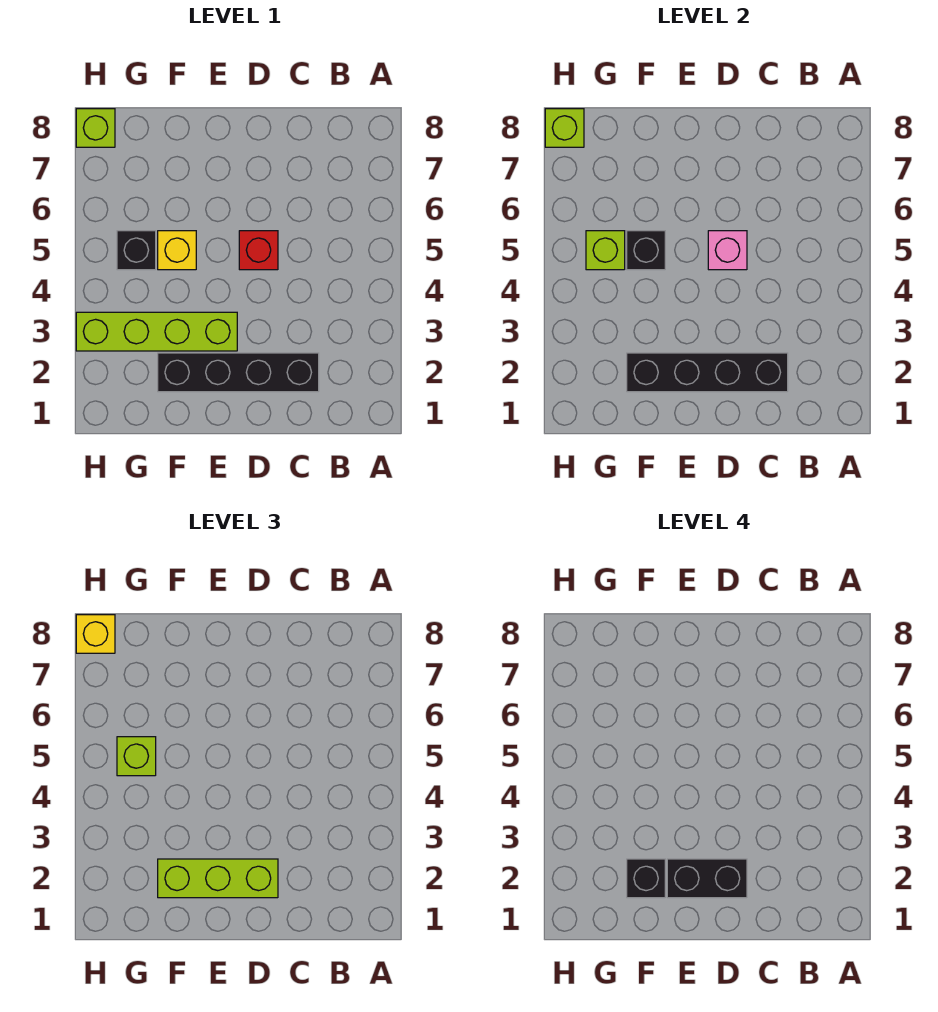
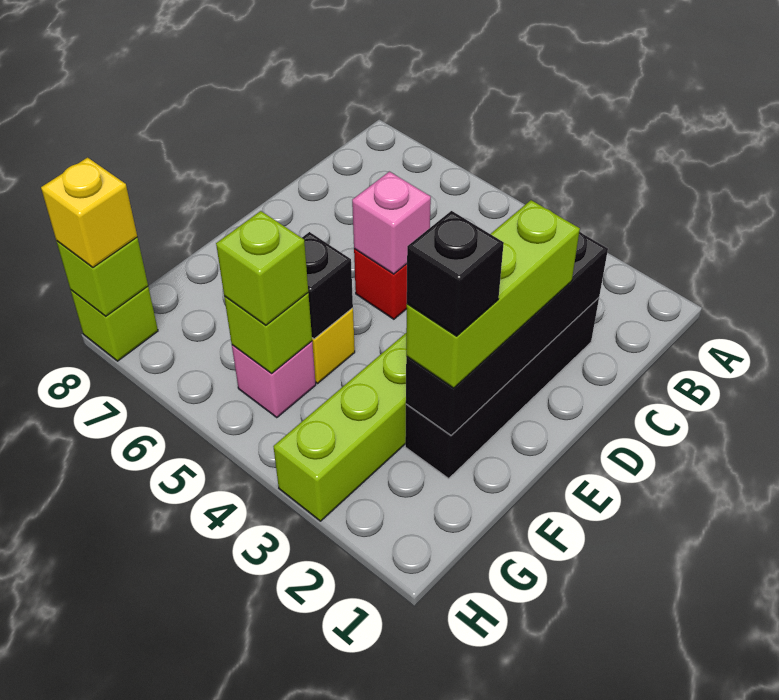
black 1x2 brick [667,859,747,898] -> none
black 1x1 brick [117,231,156,270] -> pink 1x1 brick [232,341,316,418]

